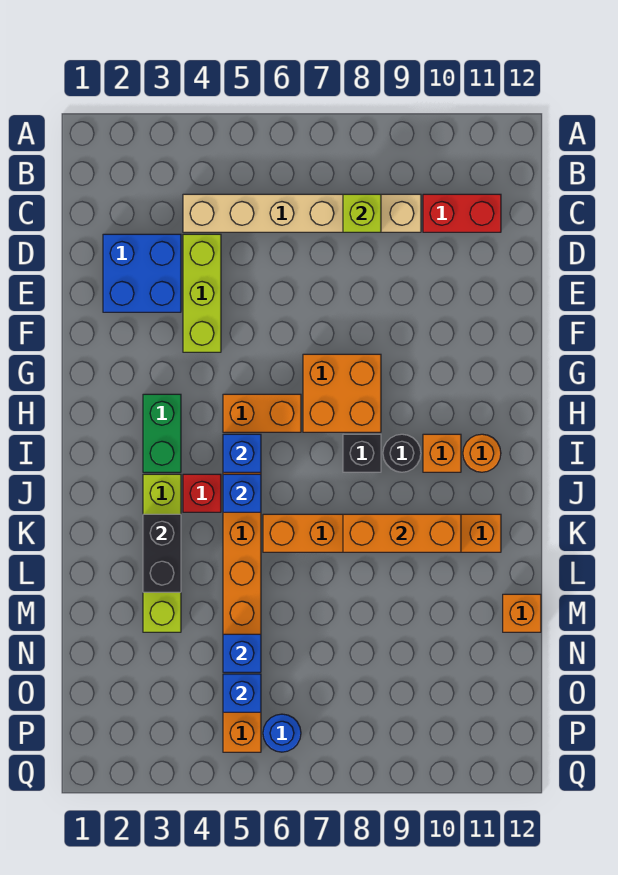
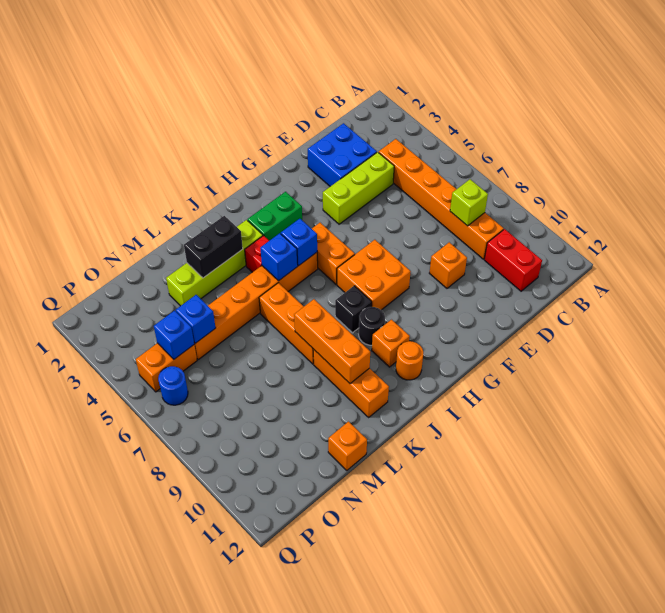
tan 1x6 brick [183,194,421,232] -> orange 1x6 brick [379,139,504,259]
none -> orange 1x1 brick [429,242,467,288]

